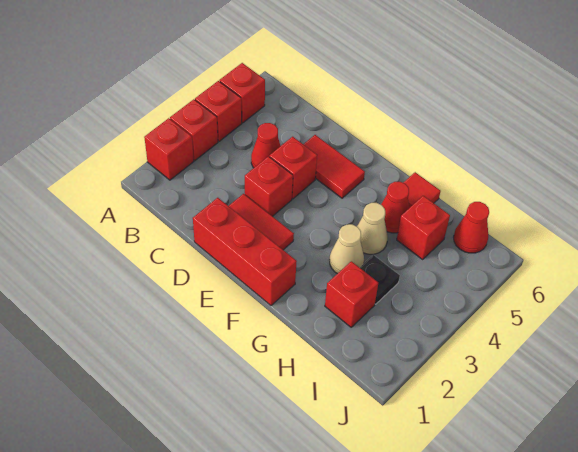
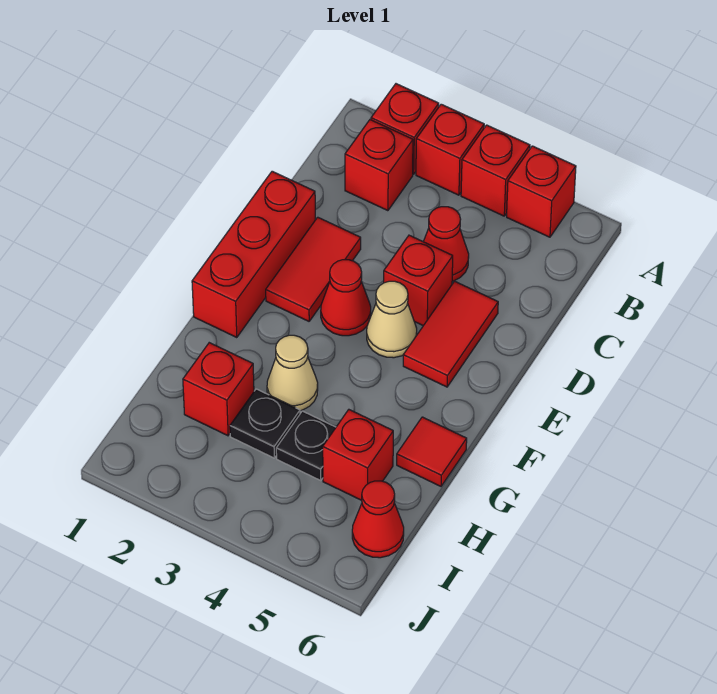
red 1x1 brick [245,156,293,216] -> red 1x1 brick moved to [345,120,413,211]
tan 1x1 cone [357,203,388,254] -> tan 1x1 cone moved to [367,281,417,358]
red 1x1 cone [381,182,409,233] -> red 1x1 cone moved to [321,260,371,336]
none -> black 1x1 plate [276,411,336,480]

